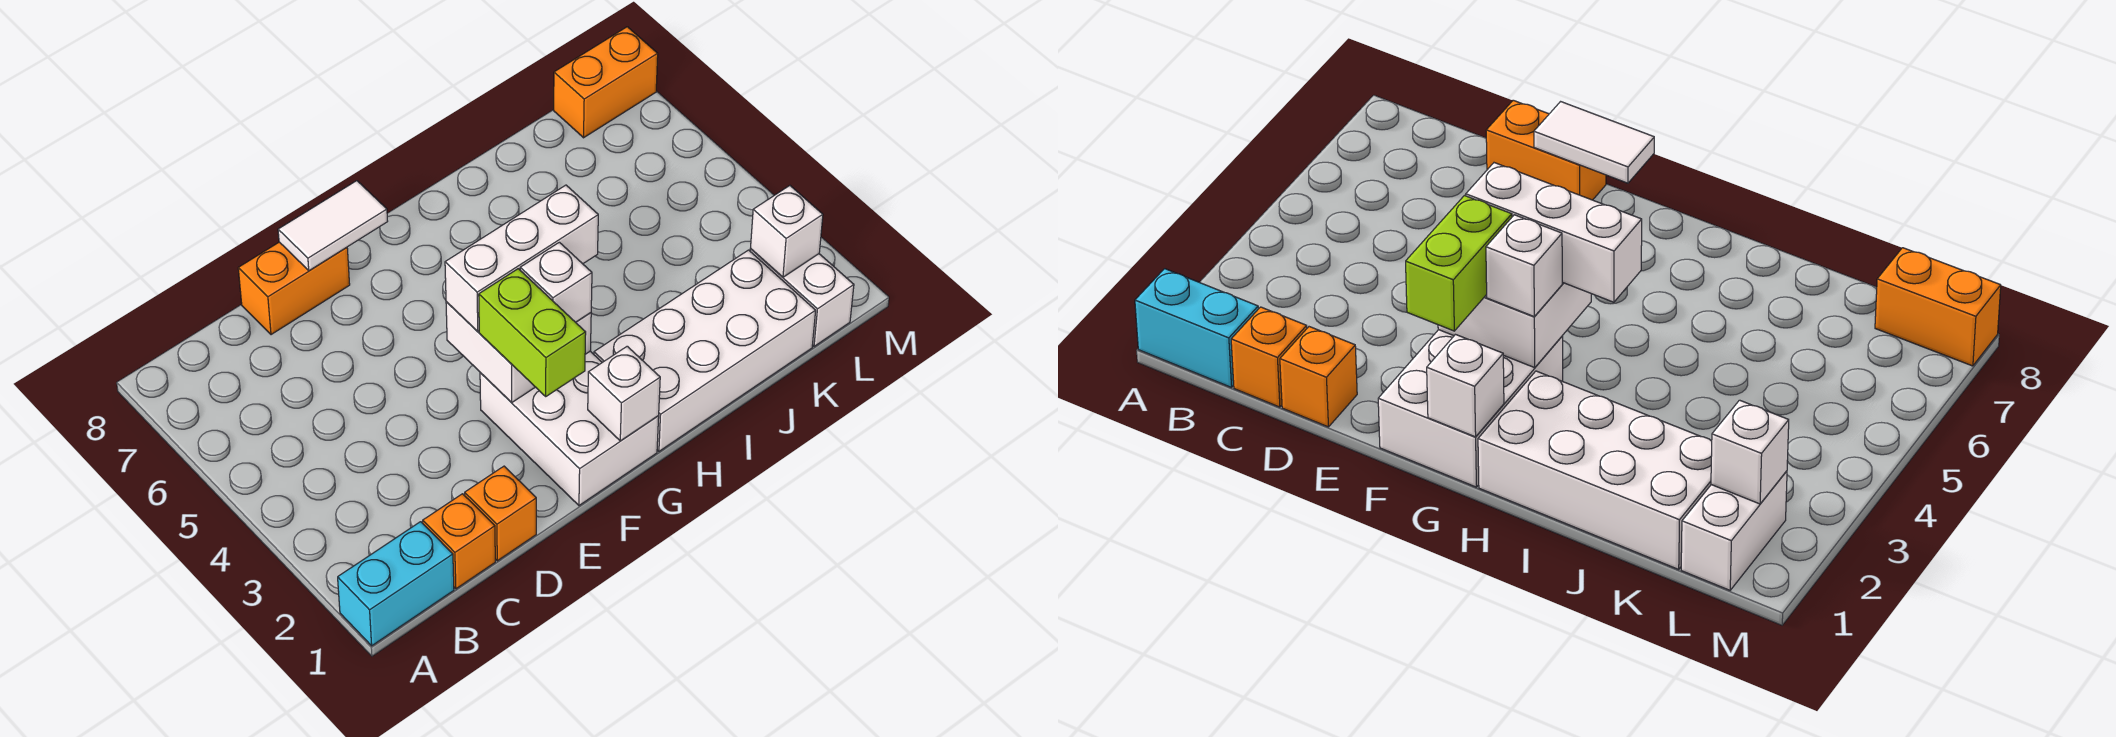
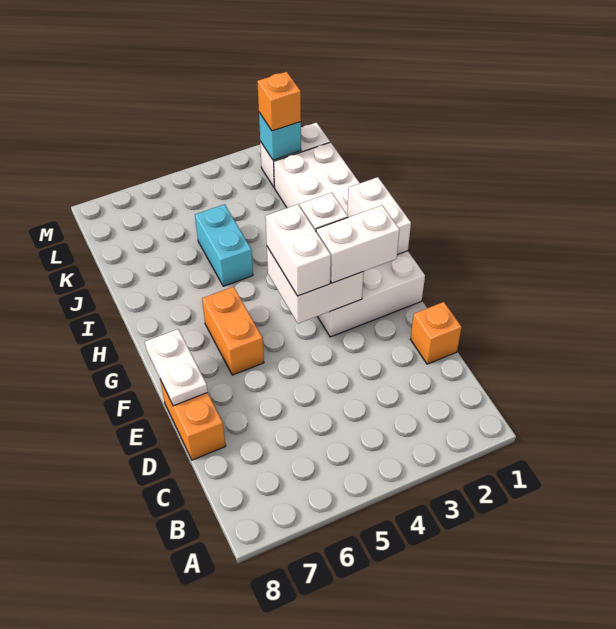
cyan 1x2 brick [338,522,454,646] -> cyan 1x2 brick moved to [195,204,253,286]
orange 1x1 brick [423,494,495,589] -> orange 1x1 brick moved to [257,72,301,131]
white 1x2 tile [278,181,388,271] -> white 1x2 plate [145,329,208,406]
lime 1x2 brick [479,269,586,396] -> white 1x2 brick [316,205,400,283]
white 1x3 brick [445,185,598,331] -> white 1x2 brick [265,204,331,296]
white 1x1 brick [588,346,660,441] -> white 1x2 brick [347,177,411,255]
white 1x1 brick [751,186,823,277] -> cyan 1x1 brick [259,113,301,160]
orange 1x2 brick [554,27,658,138] -> orange 1x2 brick moved to [202,287,264,375]

